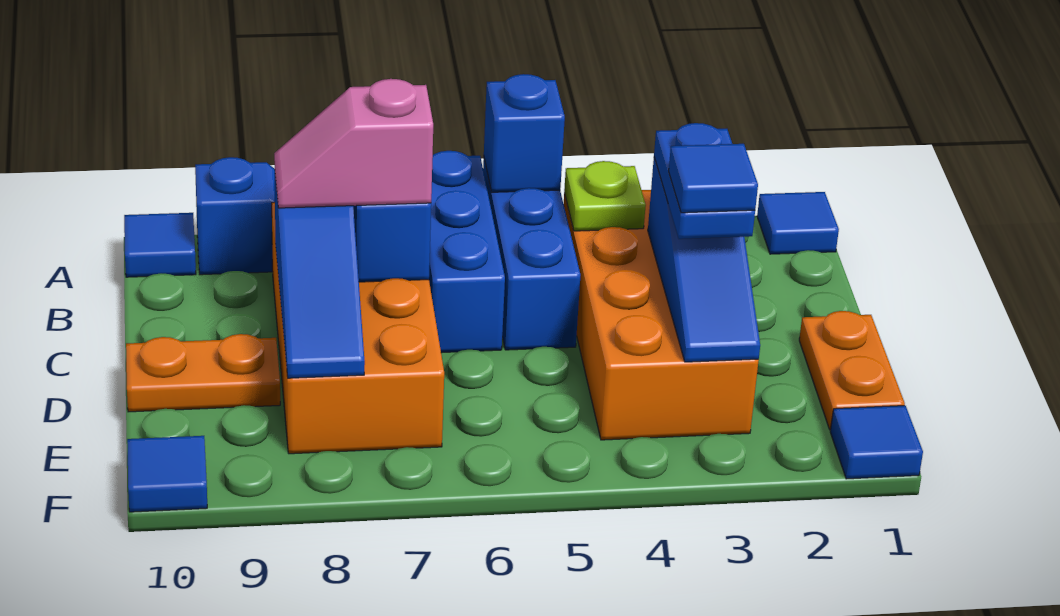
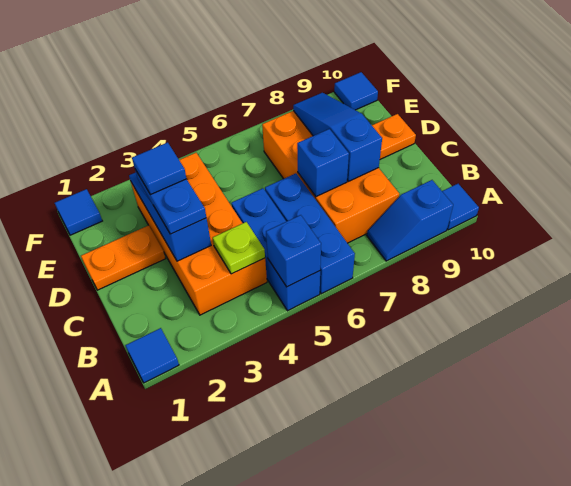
pink 1x2 slope [274,79,433,208] -> none
orange 1x2 plate [799,311,905,430] -> orange 1x2 plate turned to [81,225,165,290]

